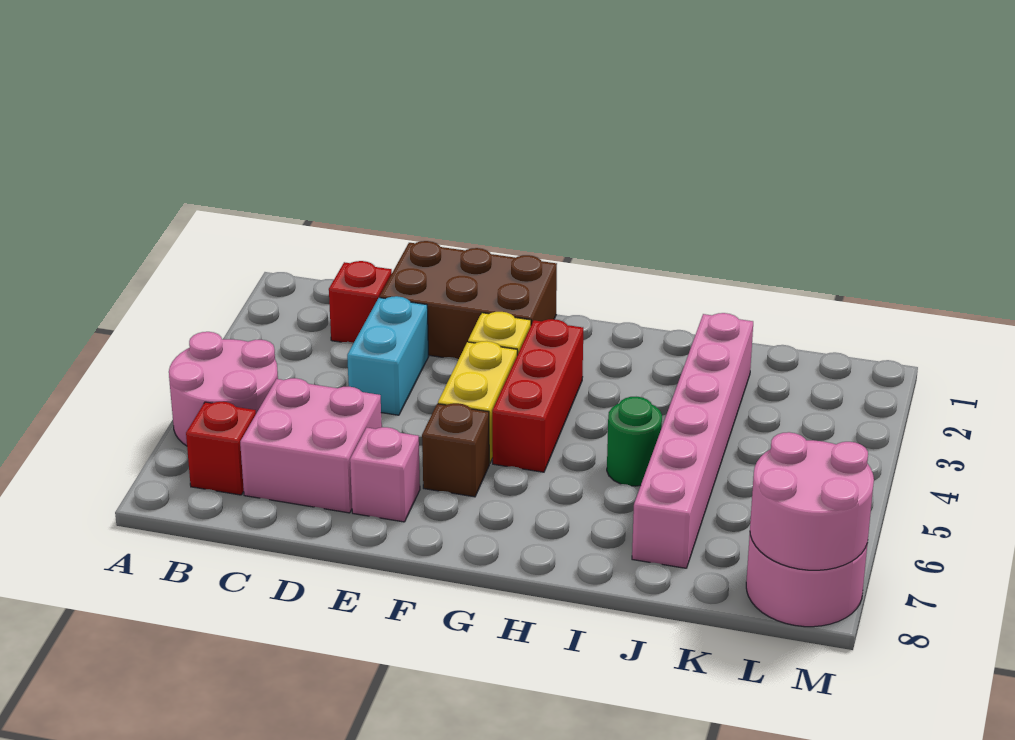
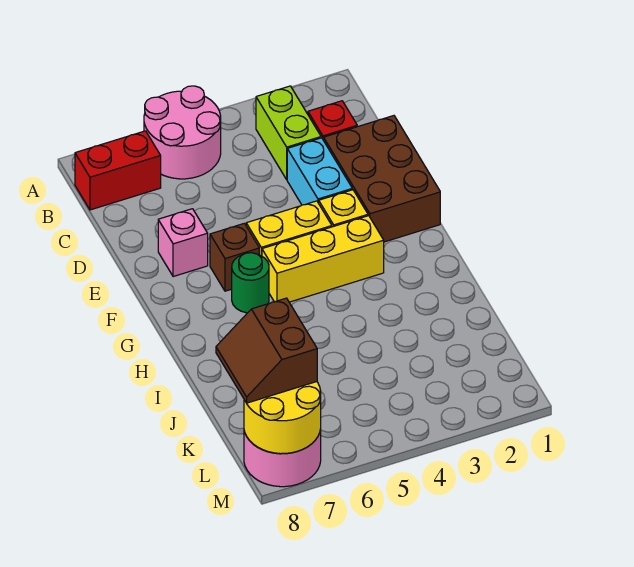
none -> lime 1x2 brick [256,86,321,180]
red 1x1 brick [186,402,256,495] -> red 1x2 brick [75,131,161,210]
pink 2x2 brick [240,378,382,513] -> none
cyan 1x2 brick [347,296,429,415] -> cyan 1x2 brick turned to [287,138,352,205]
red 1x3 brick [492,319,583,472] -> yellow 1x3 brick [262,216,384,302]
green 1x1 round brick [607,397,662,486] -> green 1x1 round brick moved to [232,253,269,313]
pink 1x6 brick [632,313,753,568] -> none
none -> brown 2x2 slope [216,298,317,403]
pink 2x2 round brick [750,432,874,570] -> yellow 2x2 round brick [244,382,321,454]

